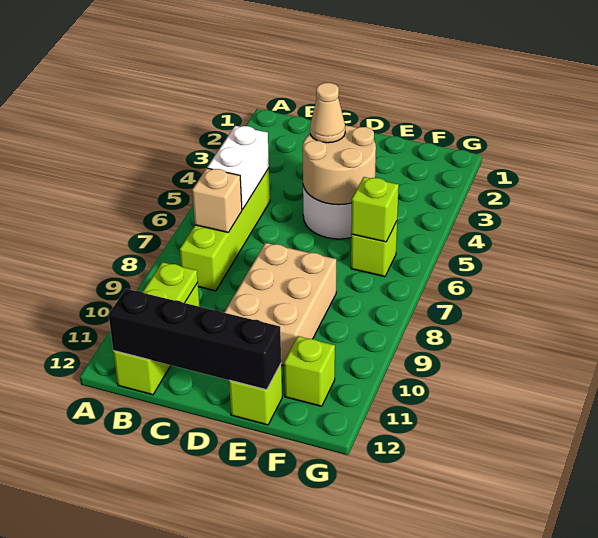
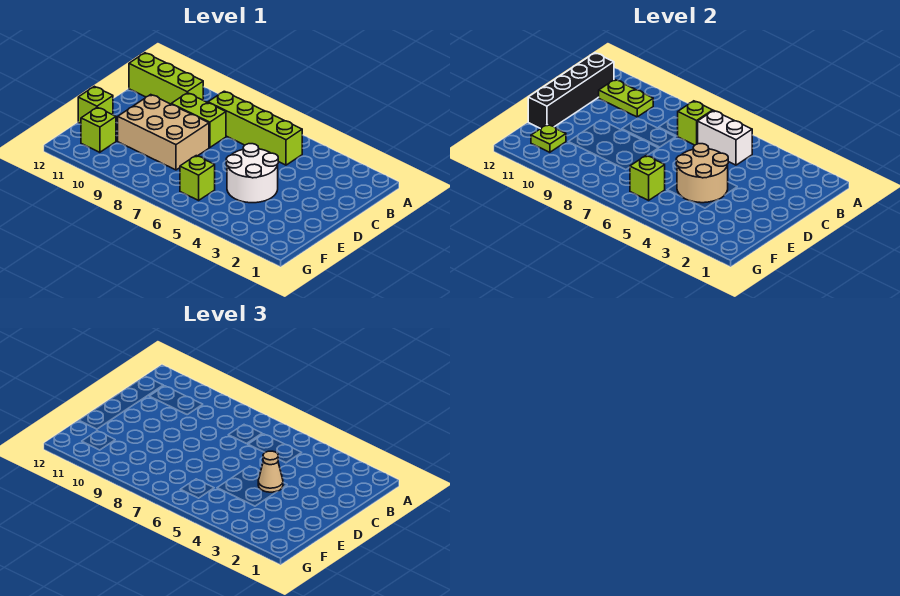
tan 1x1 brick [192,168,242,232] -> lime 1x1 brick [678,101,713,145]
none -> lime 1x2 brick [171,93,226,147]
none -> lime 1x1 plate [531,125,566,152]

